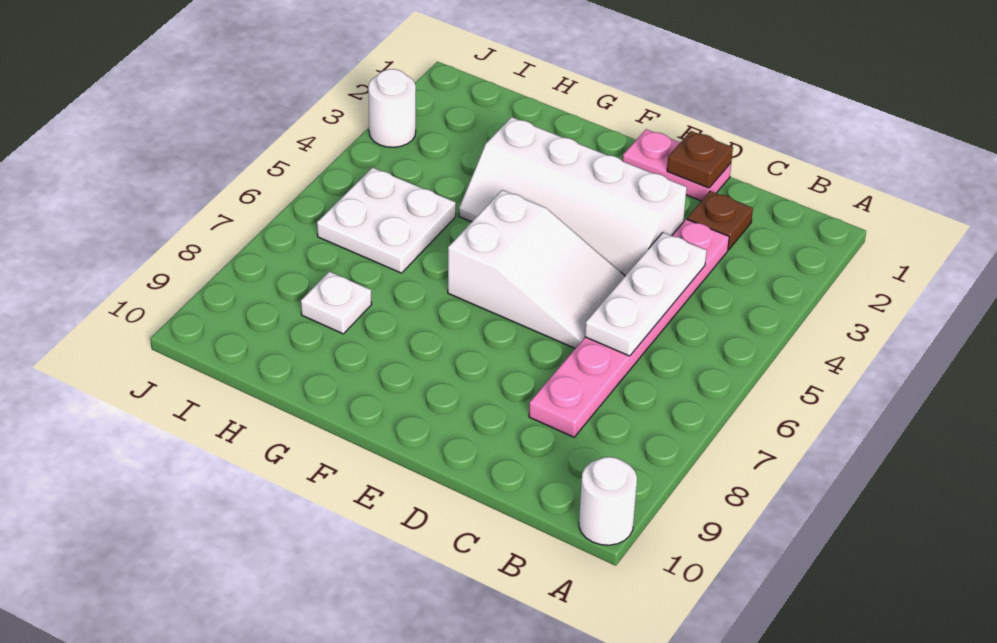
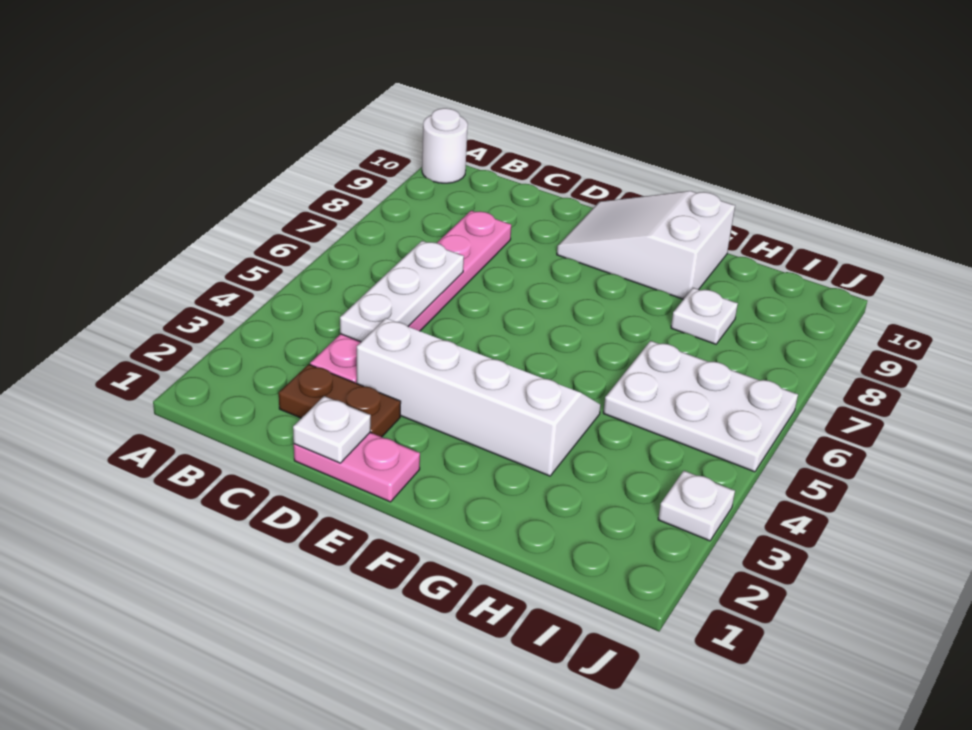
brown 1x1 plate [687,191,753,250] -> brown 1x2 plate [279,364,401,437]
brown 1x1 plate [667,131,733,188] -> white 1x1 plate [293,396,371,463]
white 2x3 slope [448,190,625,348] -> white 2x3 slope moved to [557,191,735,299]
white 2x2 plate [317,167,456,273] -> white 2x3 plate [603,341,798,472]
white 1x1 round brick [368,69,416,147] -> white 1x1 plate [658,471,735,541]

